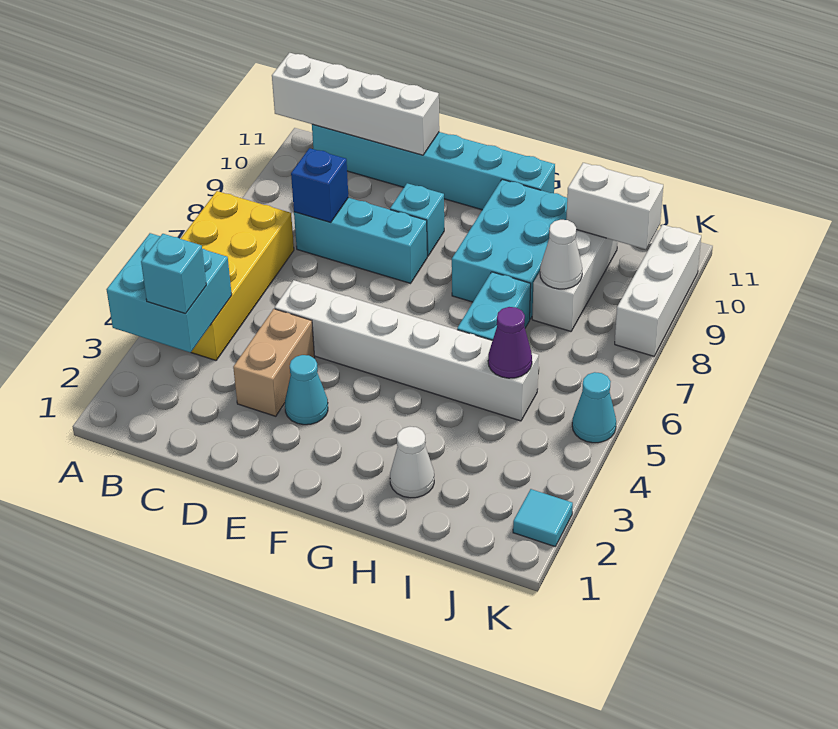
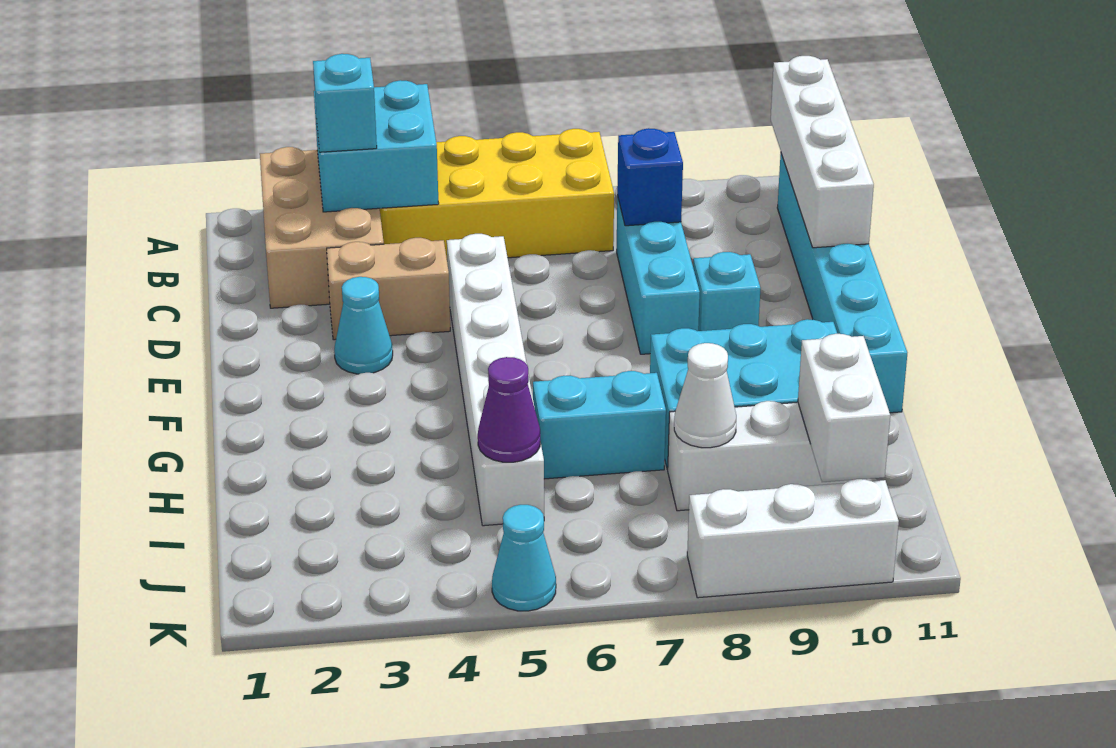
none -> tan 2x3 brick [260,147,384,308]
white 1x1 cone [390,427,434,498] -> none
cyan 1x1 tile [513,489,573,546] -> none

